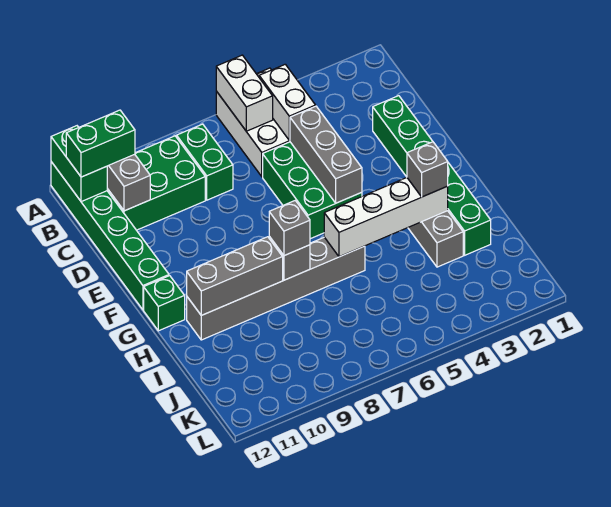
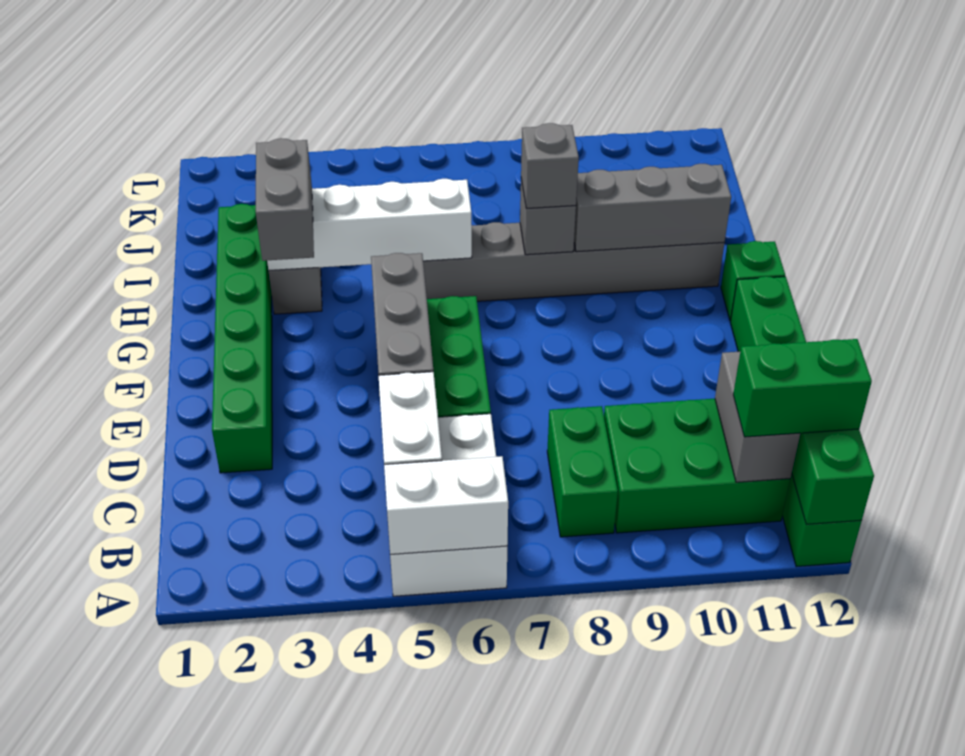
white 1x2 brick [216,55,273,131] -> white 1x2 brick turned to [384,456,508,554]
grey 1x1 brick [407,142,448,197] -> grey 1x2 brick [256,138,314,261]

